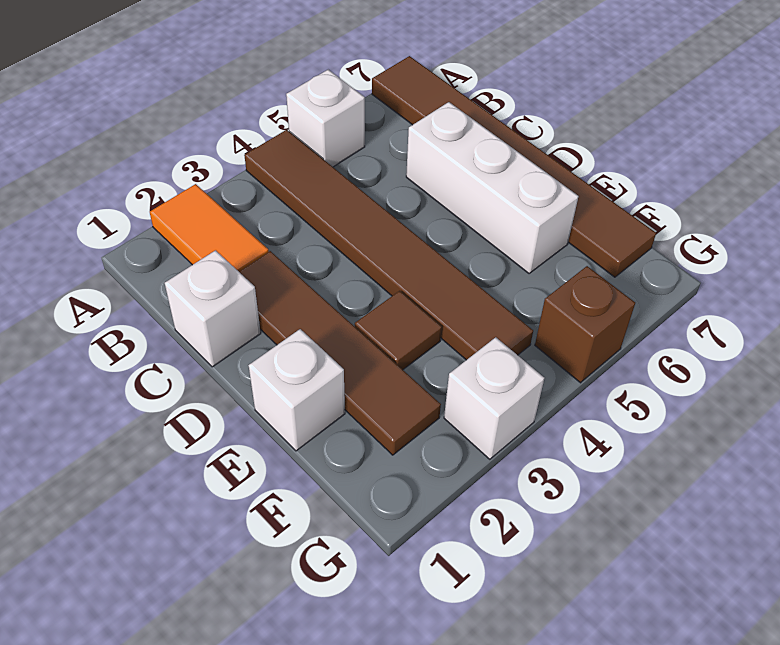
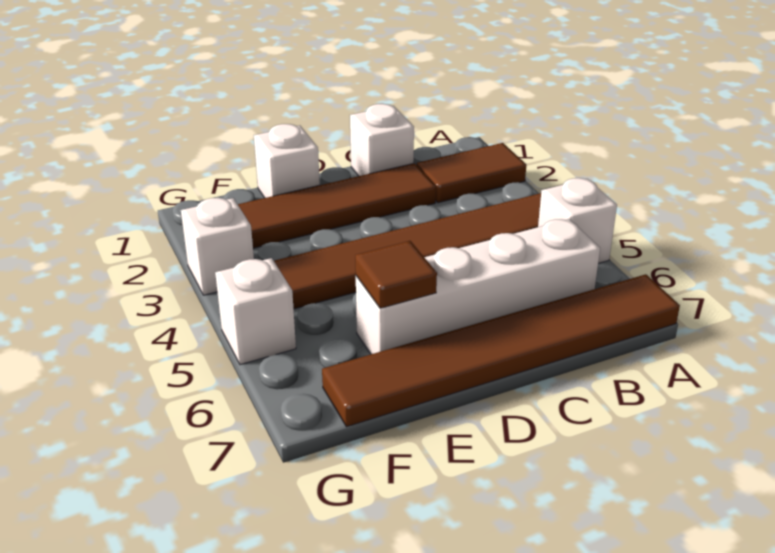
orange 1x2 tile [150,184,269,271] -> brown 1x2 tile [417,143,526,203]
white 1x3 brick [406,102,579,273] -> white 1x4 brick [356,219,600,354]
brown 1x1 tile [355,291,442,370] -> brown 1x1 tile moved to [355,241,437,308]
brown 1x1 brick [535,266,635,383] -> white 1x1 brick [215,258,296,365]

